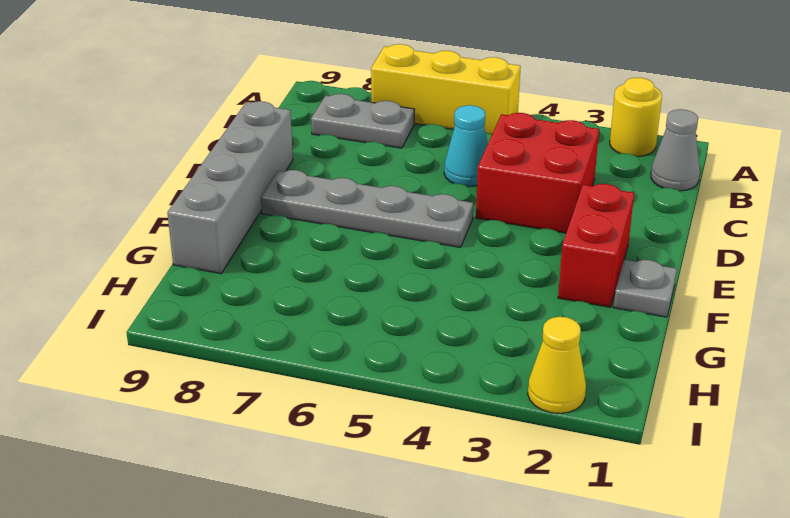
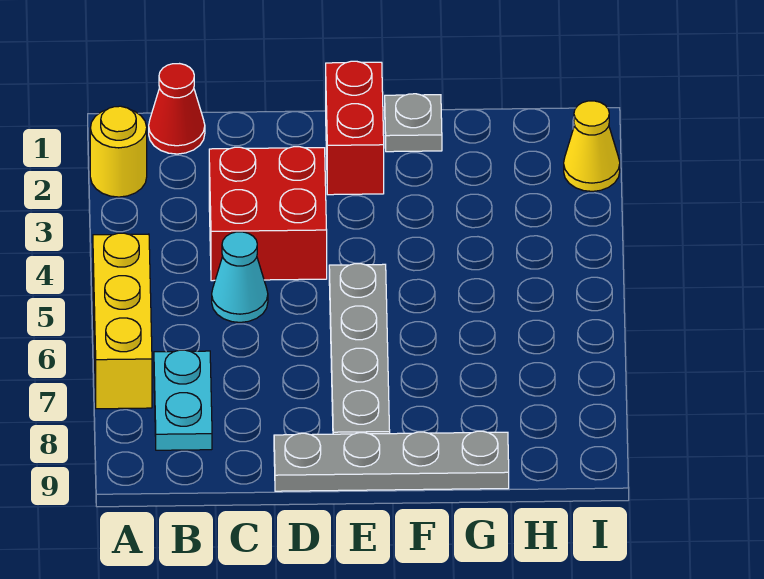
grey 1x1 cone [651,109,700,191] -> red 1x1 cone [149,64,205,154]
grey 1x2 plate [311,94,415,148] -> cyan 1x2 plate [154,350,212,450]
grey 1x4 brick [167,101,293,274] -> grey 1x4 plate [274,431,509,491]
red 1x2 brick [558,184,634,307] -> red 1x2 brick turned to [326,61,384,195]

